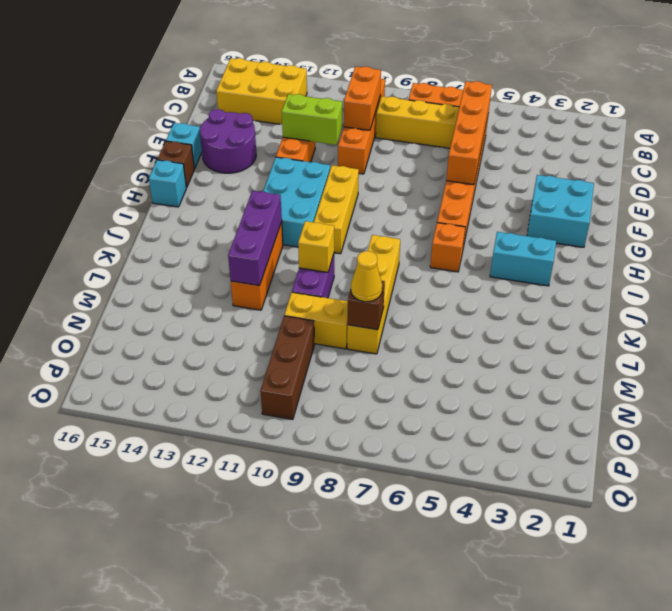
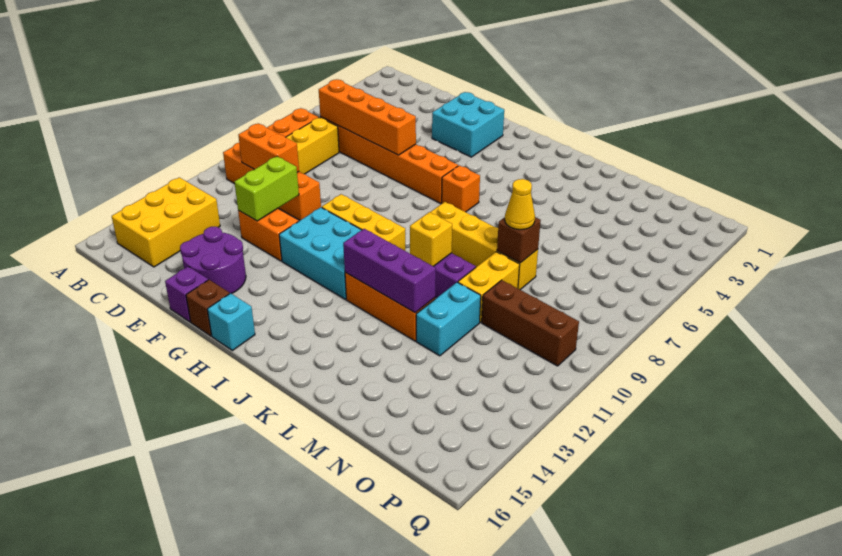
cyan 1x1 brick [166,123,202,169] -> purple 1x1 brick [165,266,208,322]
cyan 1x2 brick [490,232,556,286] -> cyan 1x2 brick moved to [416,282,481,356]

